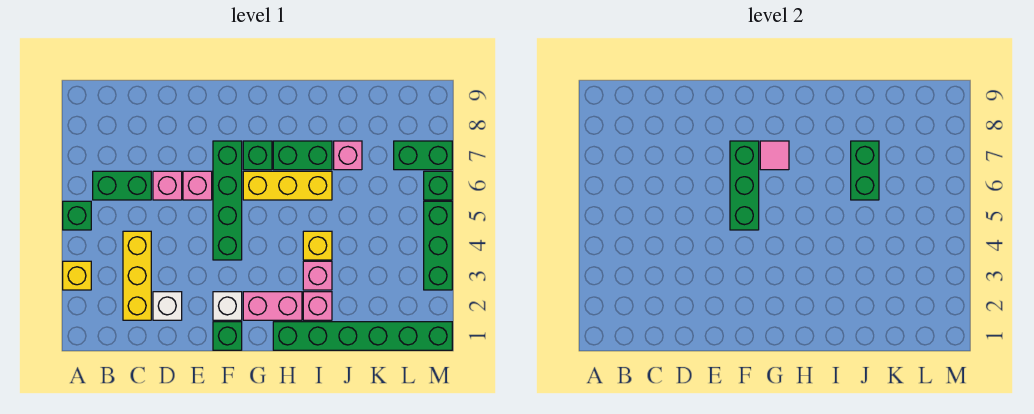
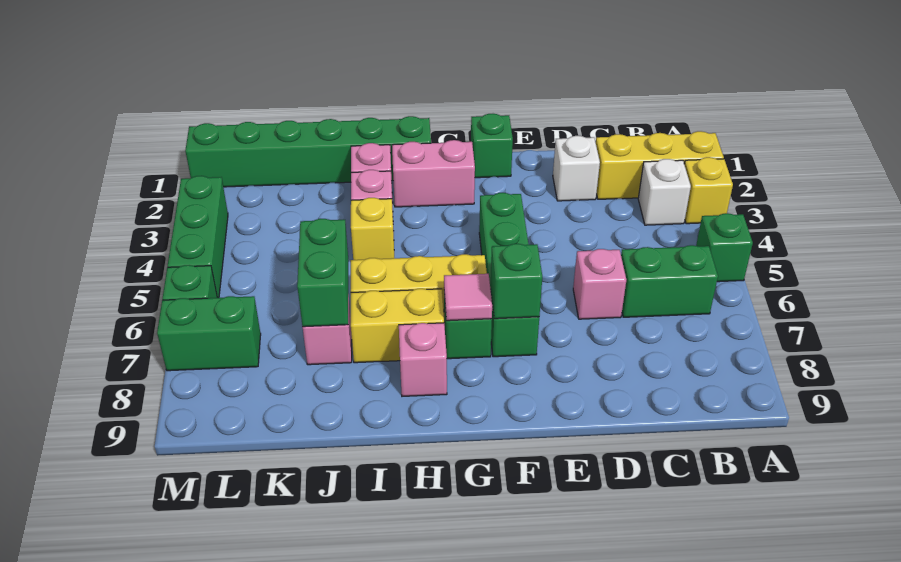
yellow 1x3 brick [123,231,151,320] -> yellow 1x3 brick turned to [596,131,724,199]
pink 1x1 brick [183,171,212,200] -> pink 1x1 brick moved to [399,323,447,396]
white 1x1 brick [213,292,242,320] -> white 1x1 brick moved to [638,159,691,225]
green 1x3 brick [730,141,759,230] -> green 1x1 brick [490,244,542,319]
green 1x2 brick [273,141,332,170] -> yellow 1x2 brick [351,289,444,363]

